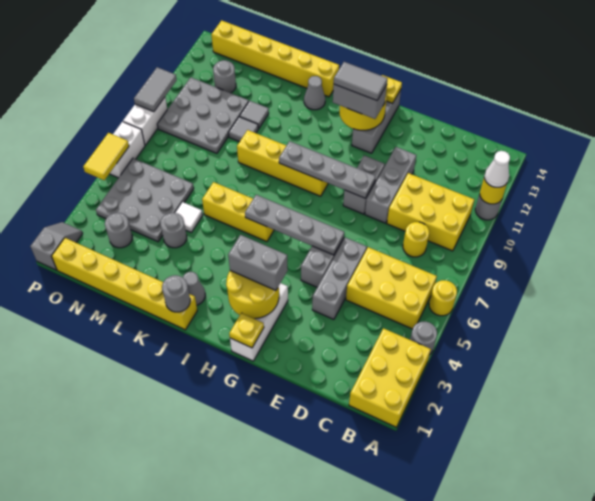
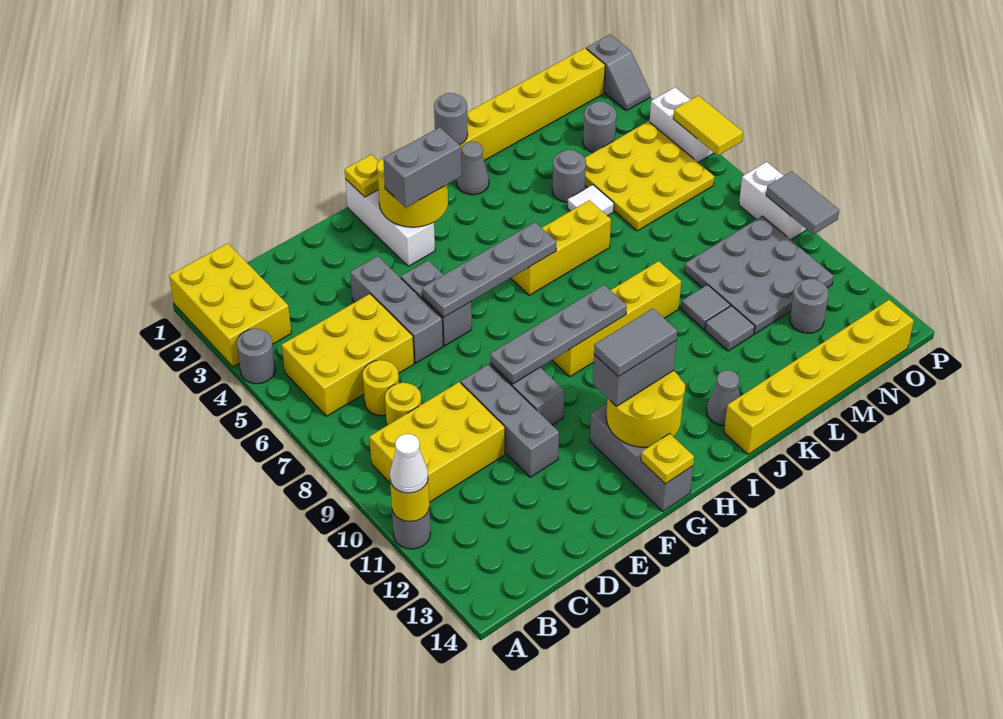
yellow 1x1 round brick [429,280,457,316] -> yellow 1x1 round brick moved to [363,360,399,416]
grey 3x3 plate [96,158,194,242] -> yellow 3x3 plate [585,121,714,231]
white 1x2 brick [109,122,145,178] -> white 1x2 brick moved to [650,87,714,162]

